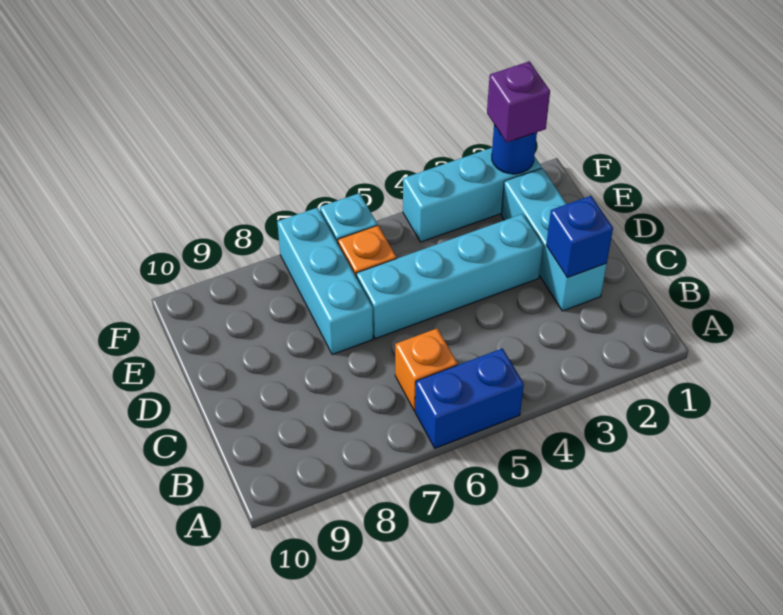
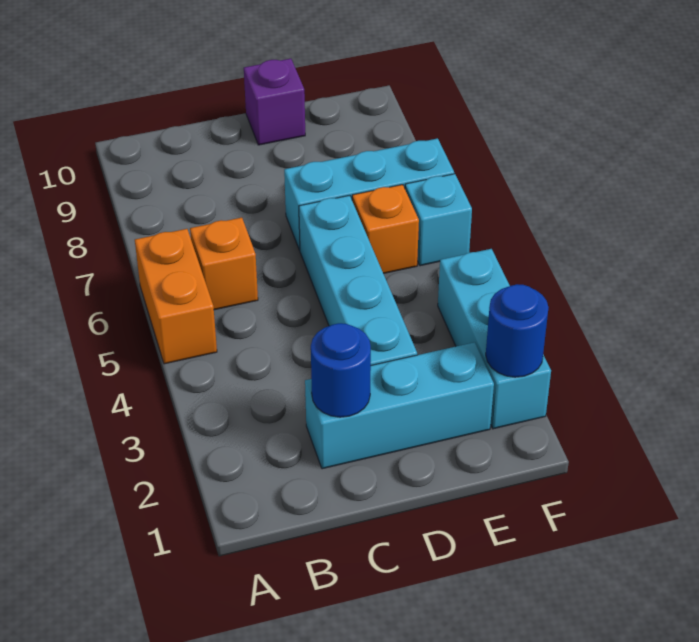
blue 1x2 brick [415,348,524,448] -> orange 1x2 brick [135,229,217,364]
blue 1x1 brick [546,196,613,278] -> blue 1x1 round brick [311,323,371,417]
purple 1x1 brick [487,61,550,142] -> purple 1x1 brick moved to [244,59,305,145]

